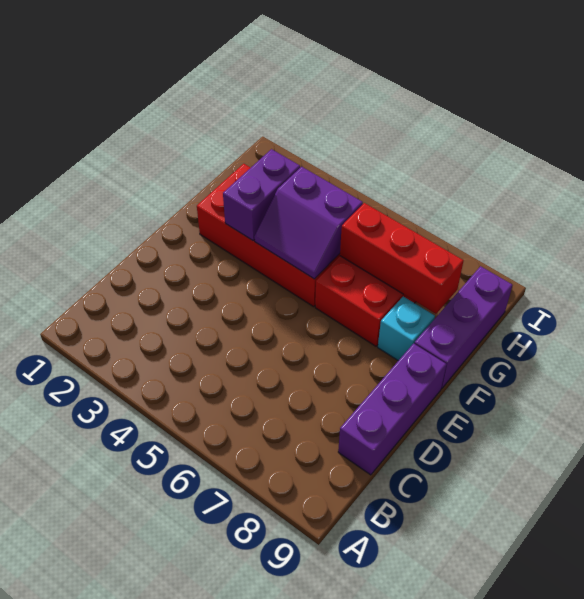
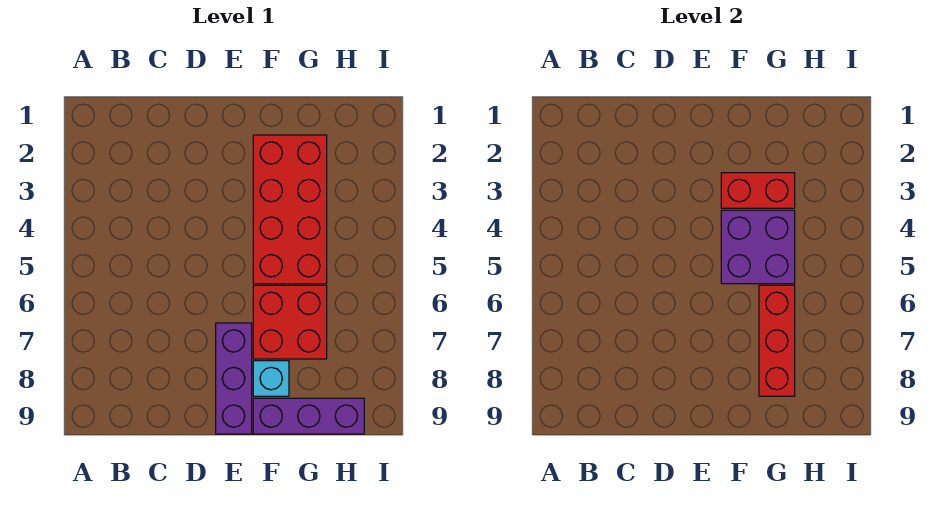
purple 1x3 brick [338,344,446,475] -> purple 1x3 brick turned to [216,323,252,434]
purple 1x2 brick [223,149,300,240] -> red 1x2 brick [721,173,795,208]
purple 2x2 slope [255,167,363,279] -> purple 2x2 brick [721,210,795,284]

